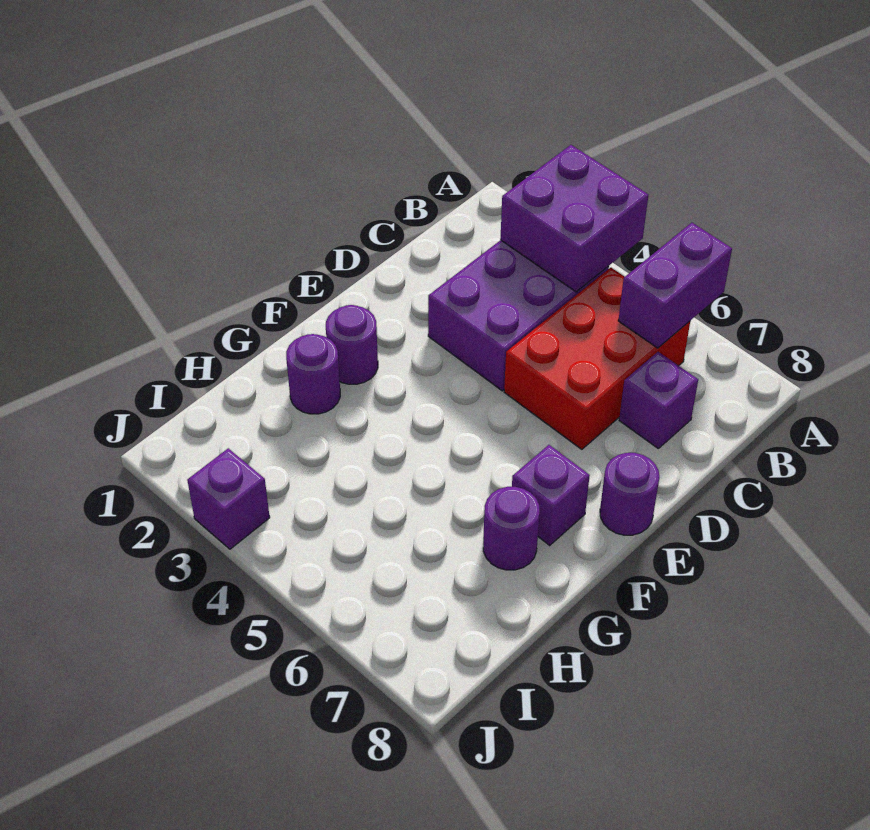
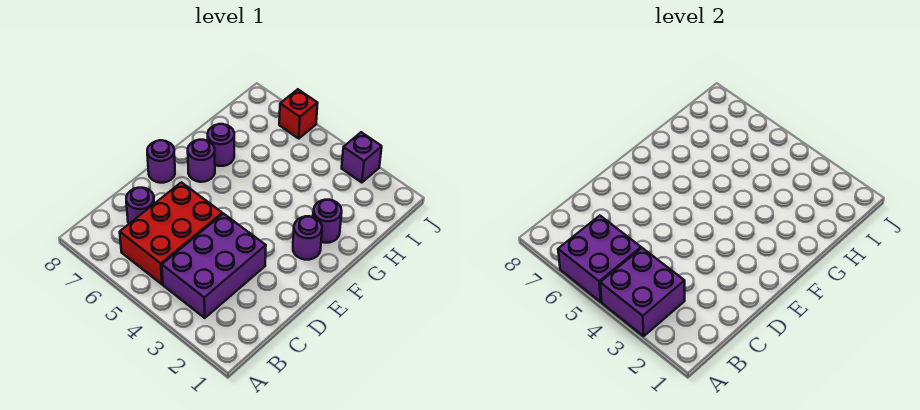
purple 1x2 brick [618,223,732,348] -> purple 2x2 brick [558,216,641,302]
purple 1x1 brick [619,352,698,448] -> purple 1x1 round brick [126,188,154,224]
purple 1x1 brick [512,445,590,545] -> purple 1x1 round brick [188,140,215,182]
none -> red 1x1 brick [279,89,318,138]

